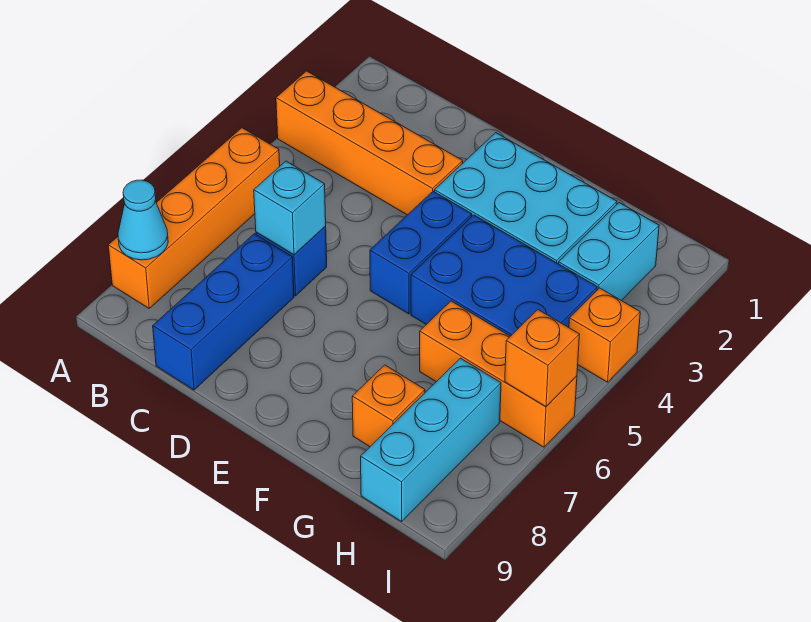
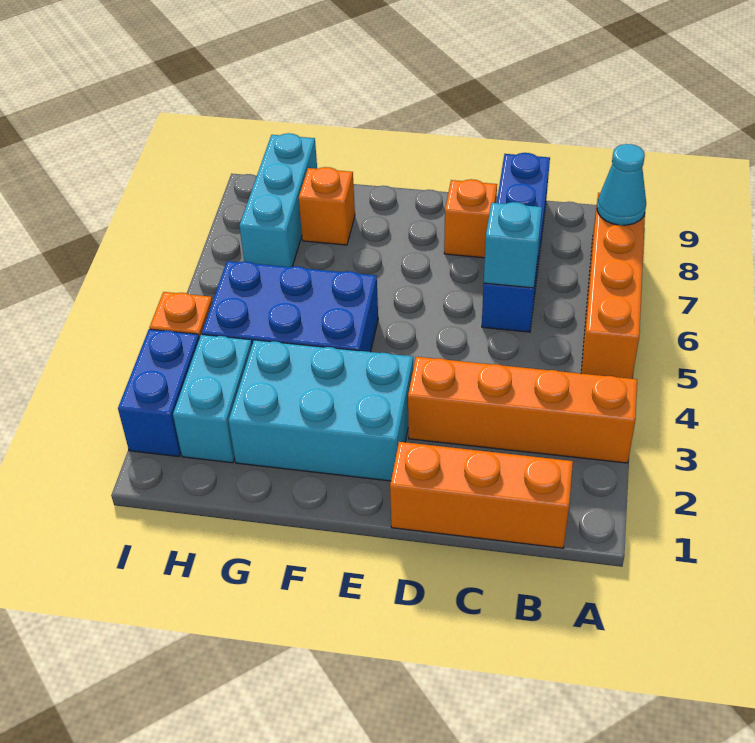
blue 1x2 brick [370,191,472,314] -> blue 1x2 brick moved to [118,329,199,457]
orange 1x3 brick [420,301,577,447] -> orange 1x3 brick moved to [390,442,573,548]
orange 1x1 brick [505,310,580,407] -> orange 1x1 brick moved to [444,179,497,258]

